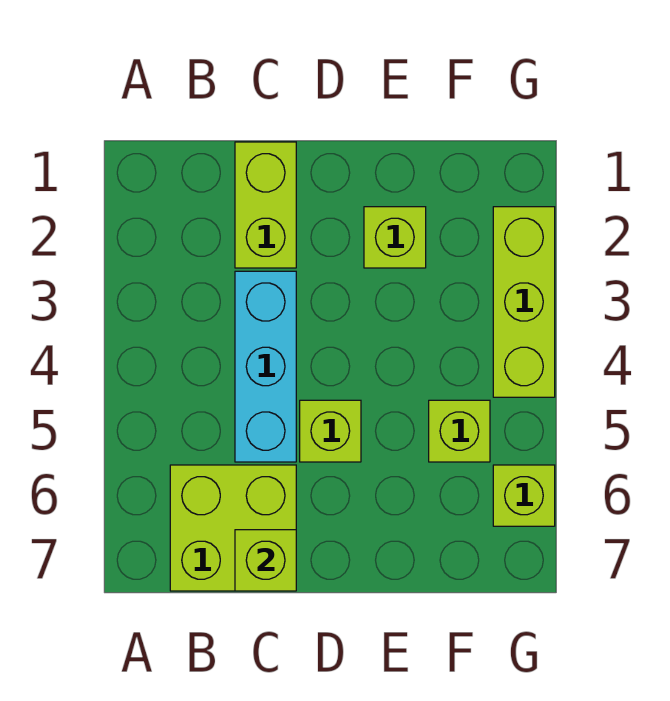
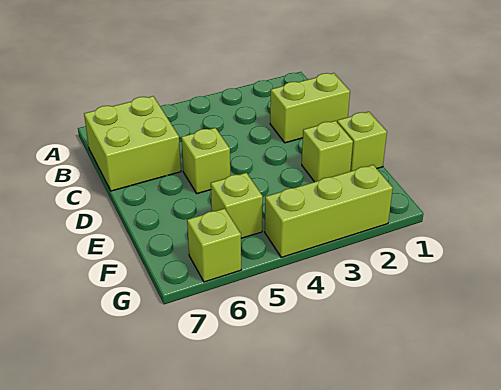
cyan 1x3 brick [235,271,296,462] -> none
lime 1x1 brick [235,530,296,591] -> lime 1x1 brick moved to [337,112,387,171]

